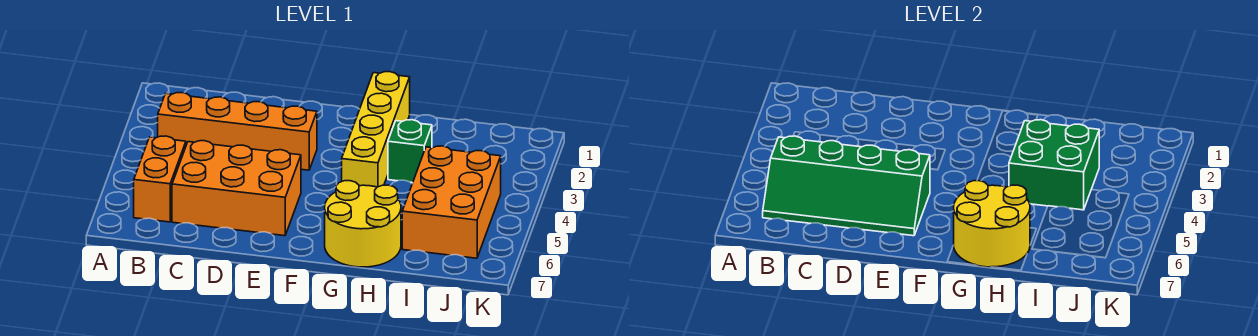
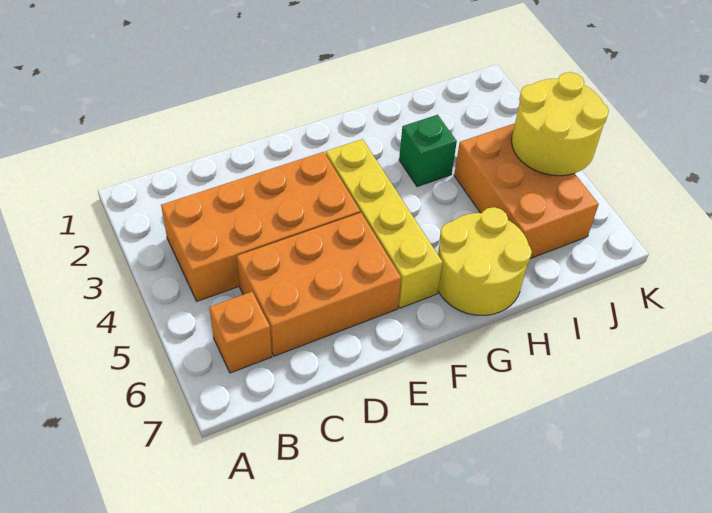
orange 1x4 brick [158,93,317,170] -> orange 2x4 brick [161,152,360,301]
orange 1x2 brick [134,136,186,222] -> orange 1x1 brick [209,292,272,373]
green 2x4 slope [763,136,930,236] -> none
yellow 1x4 brick [342,72,410,187] -> yellow 1x4 brick moved to [326,139,443,308]
yellow 2x2 round brick [954,181,1030,267] -> yellow 2x2 round brick moved to [512,72,609,176]
green 2x2 brick [1009,120,1099,210] -> none

